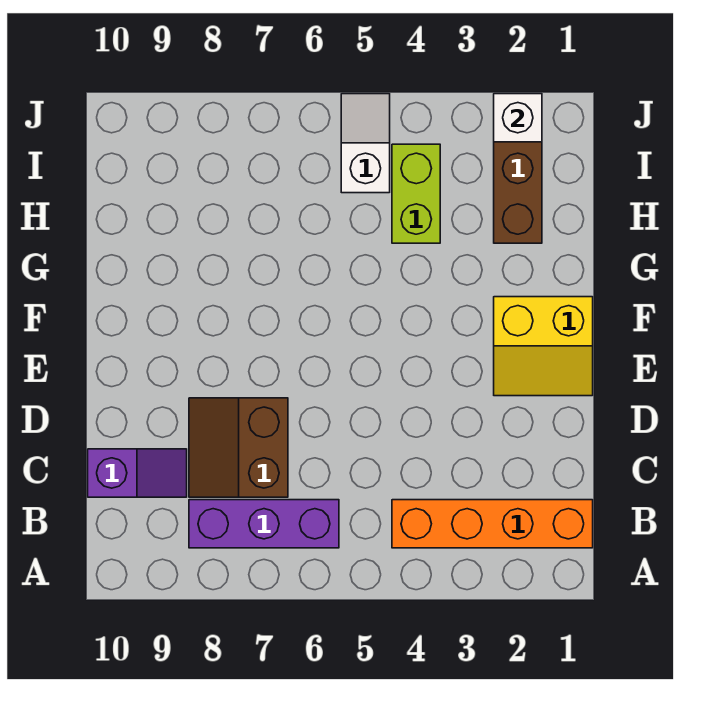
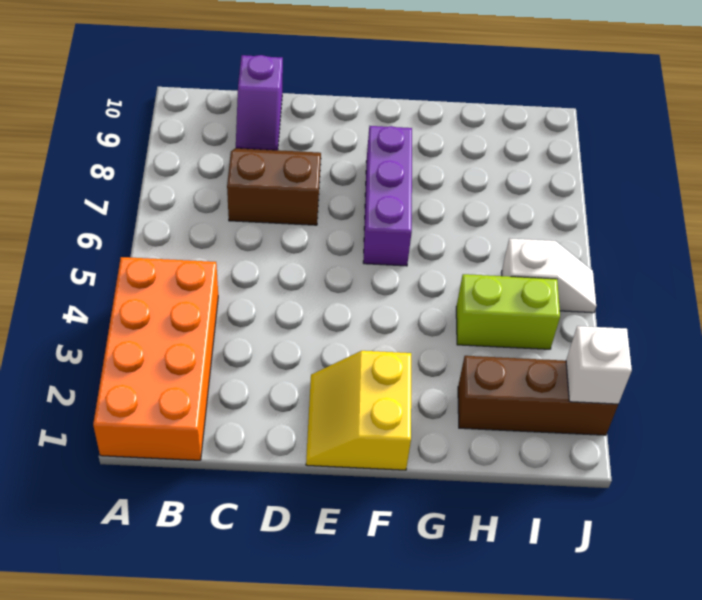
orange 1x4 brick [392,500,593,548] -> orange 2x4 brick [93,257,218,460]
purple 1x3 brick [189,500,339,548] -> purple 1x3 brick moved to [363,126,412,266]

